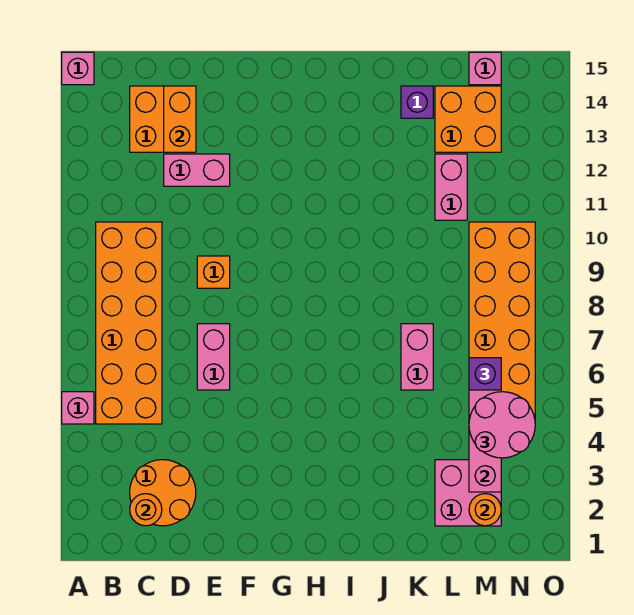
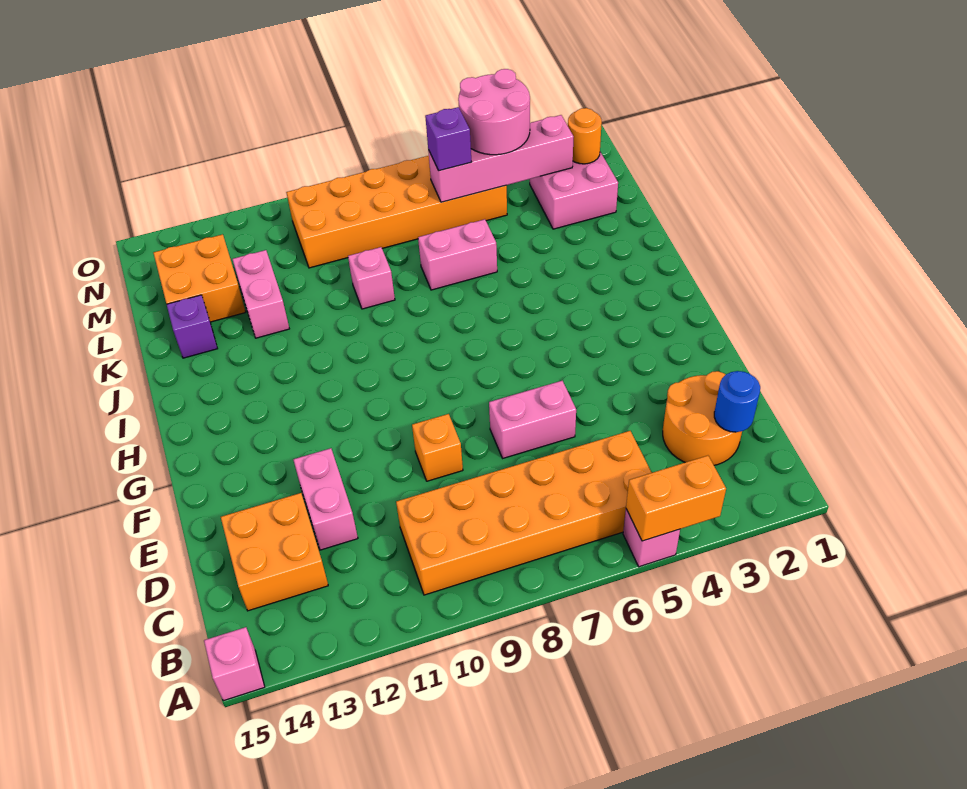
orange 1x1 round brick [130,494,162,526] -> blue 1x1 round brick [714,371,760,432]
orange 1x2 brick [164,86,196,152] -> orange 1x2 brick moved to [626,456,726,541]
pink 1x2 brick [435,154,467,220] -> pink 1x2 brick turned to [232,250,289,338]
pink 1x1 brick [469,52,501,85] -> pink 1x1 brick moved to [348,247,395,309]

